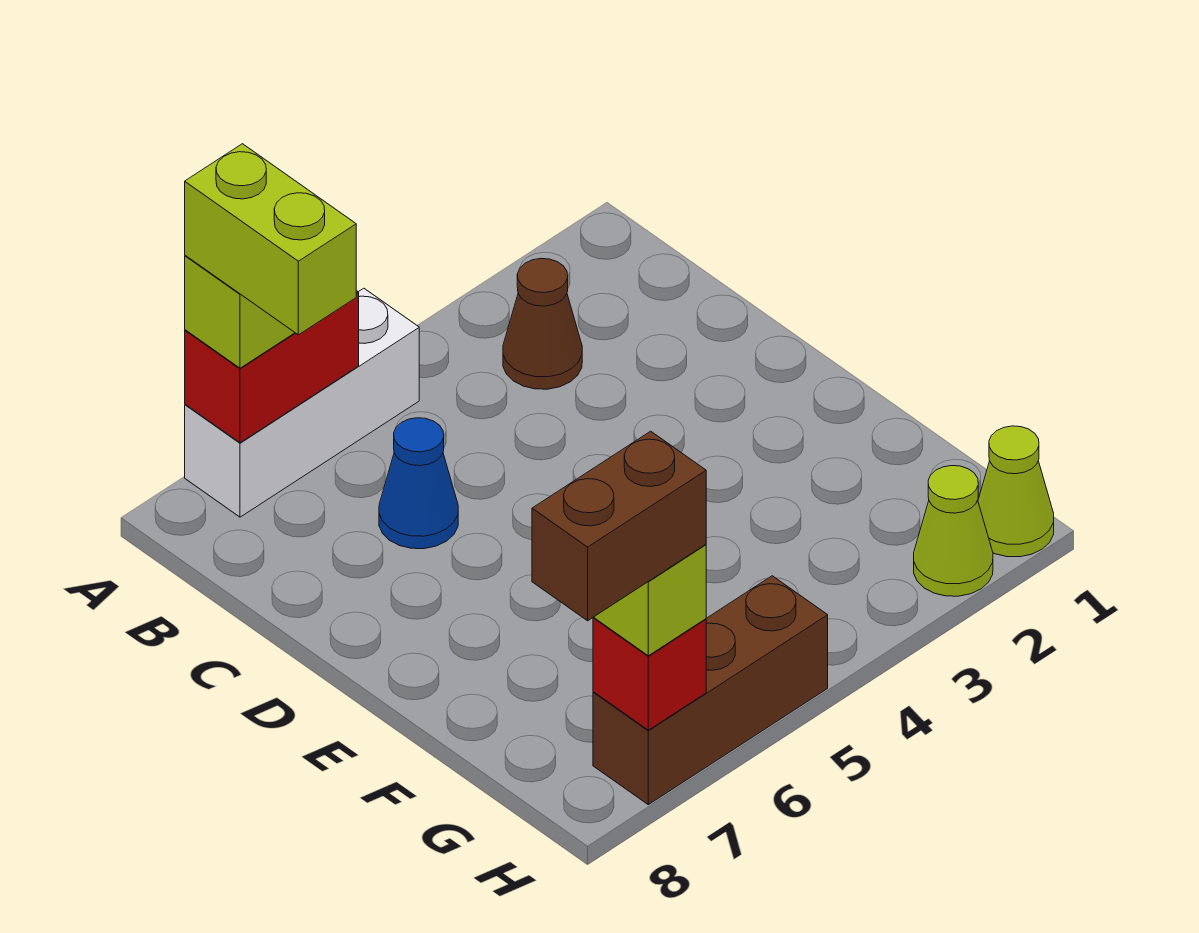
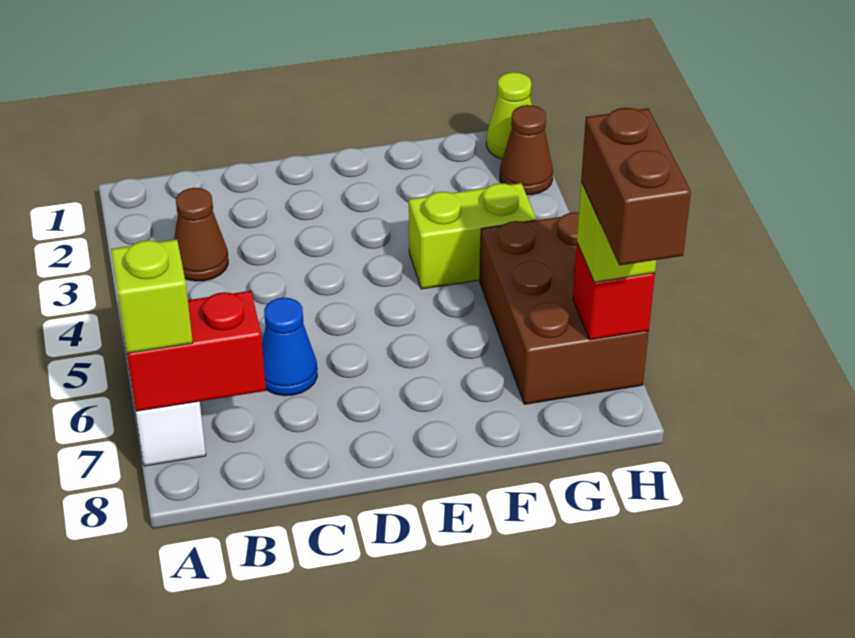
red 1x2 brick [185,291,359,443] -> red 1x2 brick turned to [124,291,266,411]
lime 1x2 brick [185,144,356,335] -> lime 1x2 brick moved to [409,183,536,289]
lime 1x1 cone [914,466,993,596] -> brown 1x1 cone [500,105,553,195]
brown 1x3 brick [593,576,828,805] -> brown 2x3 brick [480,212,649,404]

